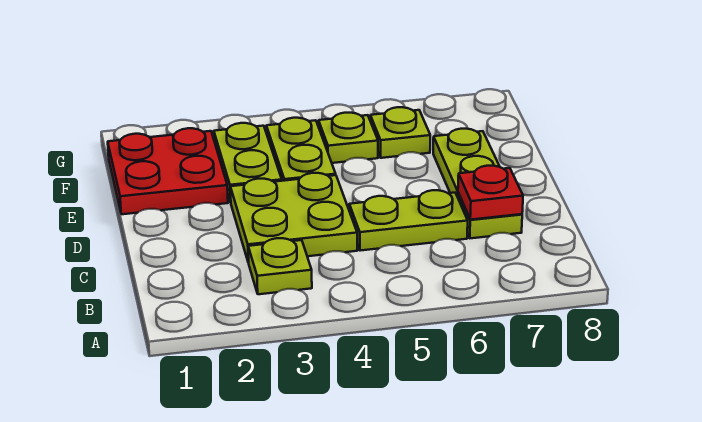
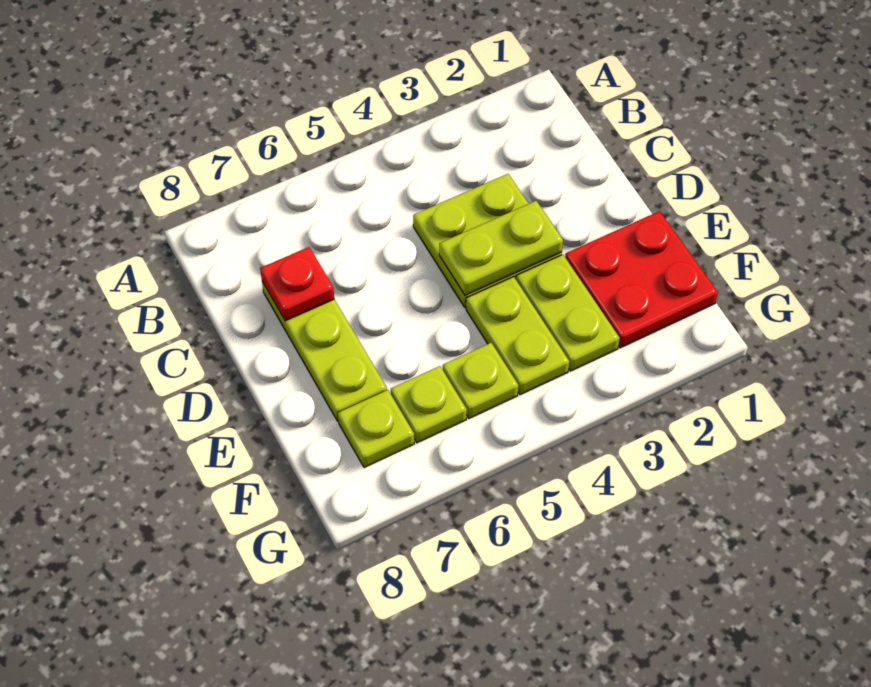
lime 1x1 plate [248,238,312,294] -> lime 1x1 plate moved to [338,390,414,468]
lime 1x2 plate [349,190,468,251] -> lime 1x2 plate moved to [439,201,563,295]

